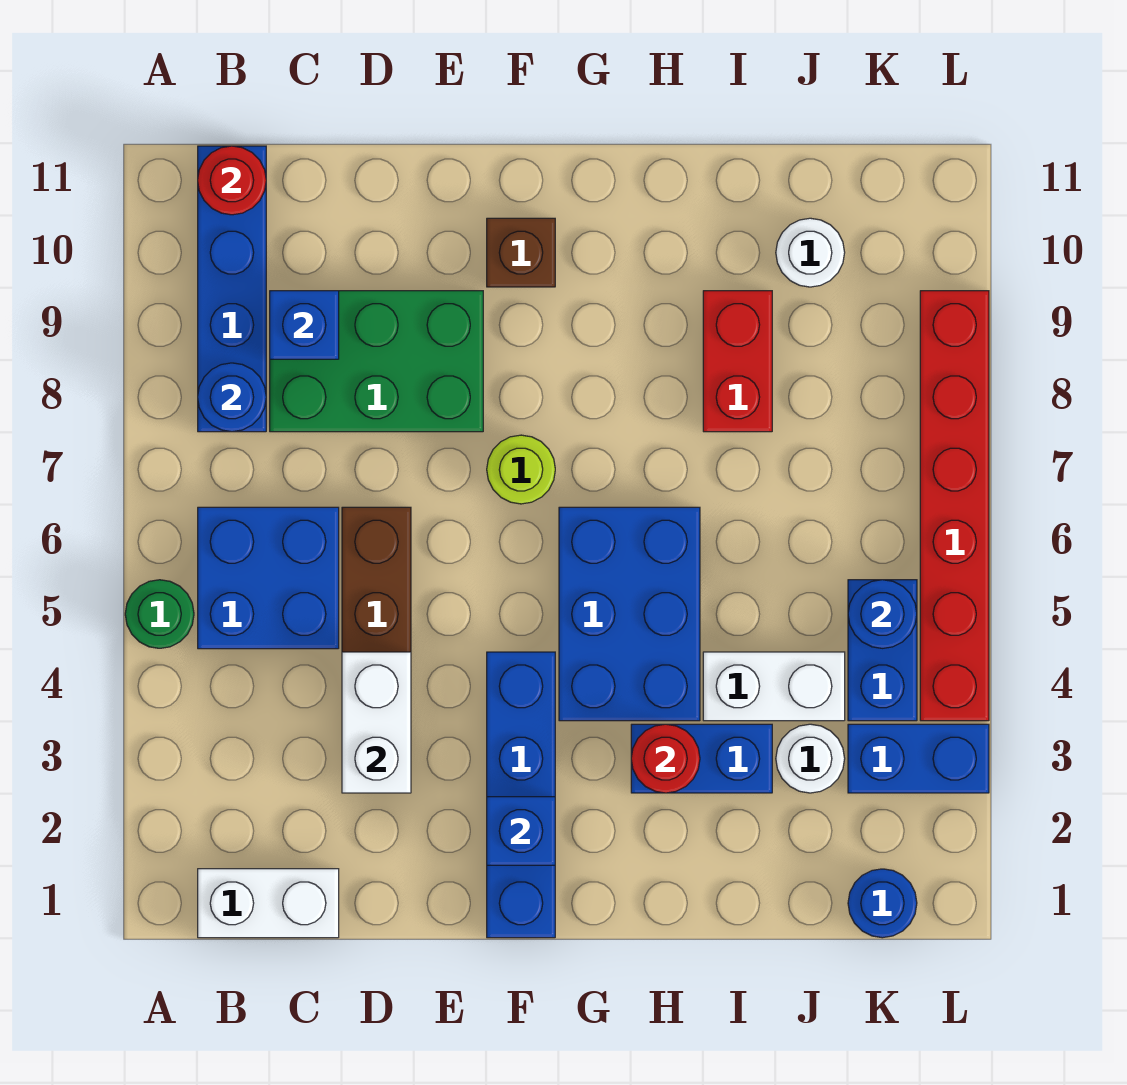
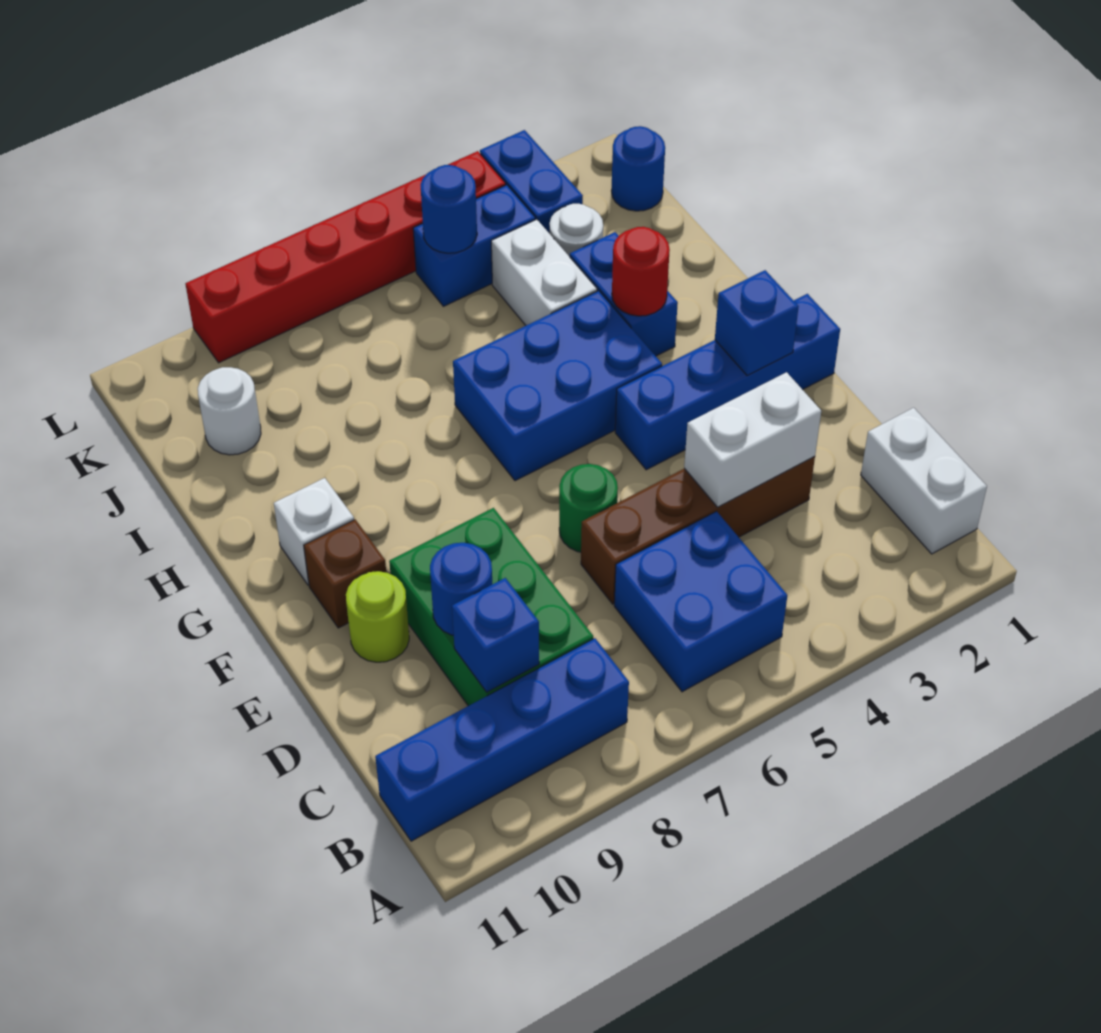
green 1x1 round brick [125,580,194,648] -> green 1x1 round brick moved to [559,464,618,552]
blue 1x1 round brick [198,363,266,432] -> blue 1x1 round brick moved to [430,543,492,635]
red 1x1 round brick [198,146,266,215] -> none
lime 1x1 round brick [487,435,555,504] -> lime 1x1 round brick moved to [346,571,409,662]
none -> white 1x1 brick [274,478,354,585]
red 1x2 brick [703,291,772,432] -> none

